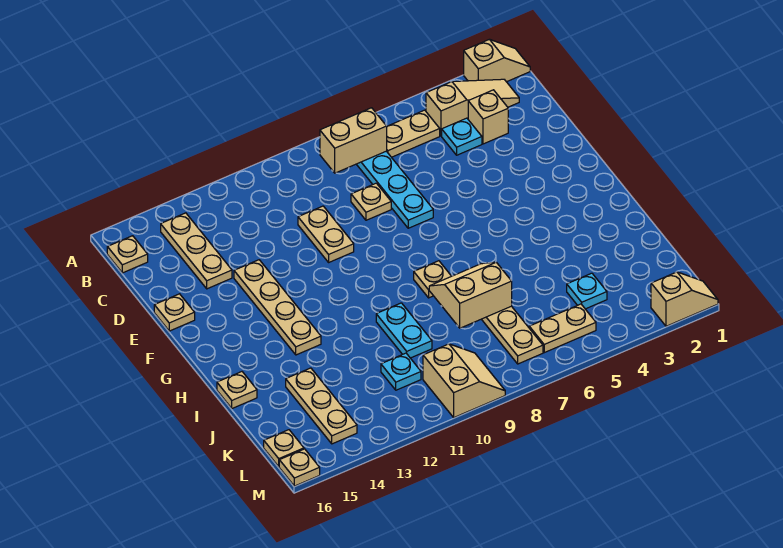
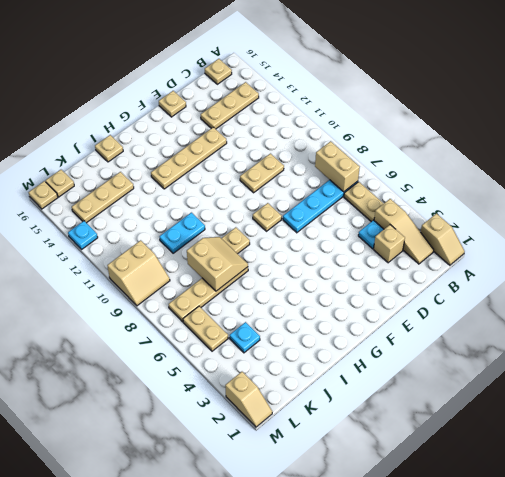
tan 1x1 plate [351,183,391,220] -> tan 1x1 plate moved to [253,203,282,231]
cyan 1x1 plate [381,353,421,390] -> cyan 1x1 plate moved to [68,221,98,249]

